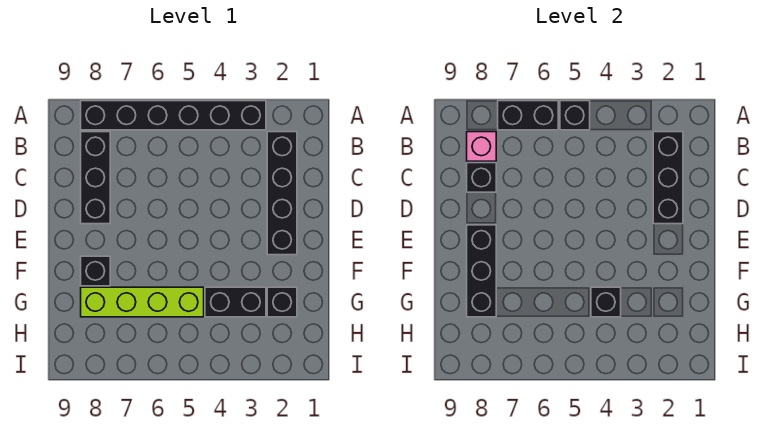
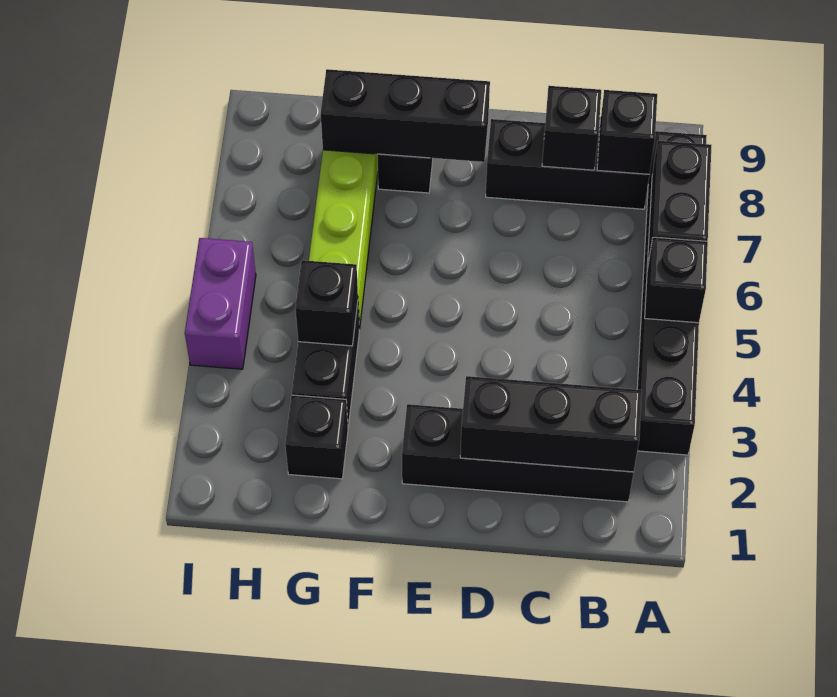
pink 1x1 brick [467,132,496,161] -> black 1x1 brick [597,90,657,174]
none -> purple 1x2 brick [185,238,256,369]

